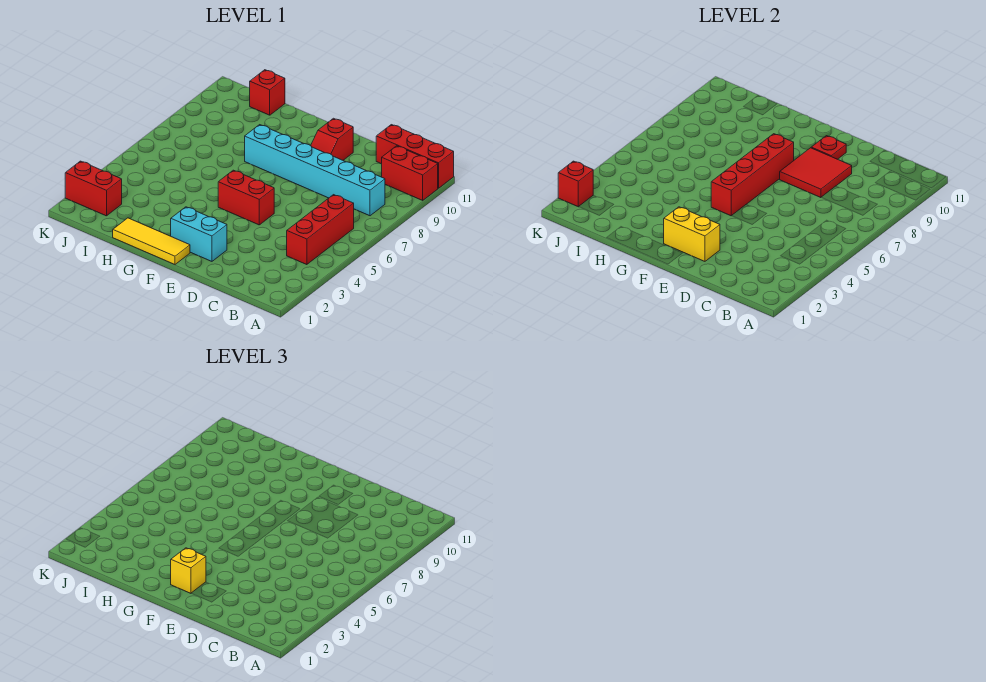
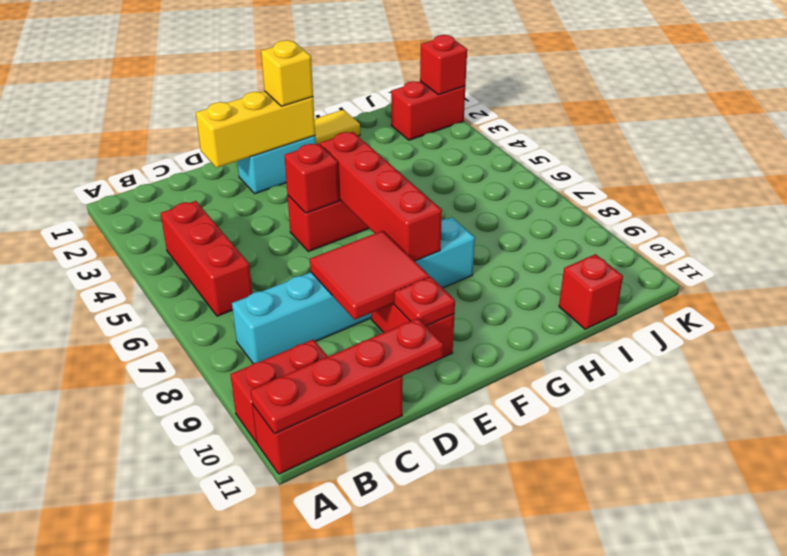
none -> red 1x4 plate [251,318,443,434]
yellow 1x2 brick [664,207,720,261] -> yellow 1x3 brick [196,91,315,168]
none -> red 1x1 brick [284,143,339,213]

